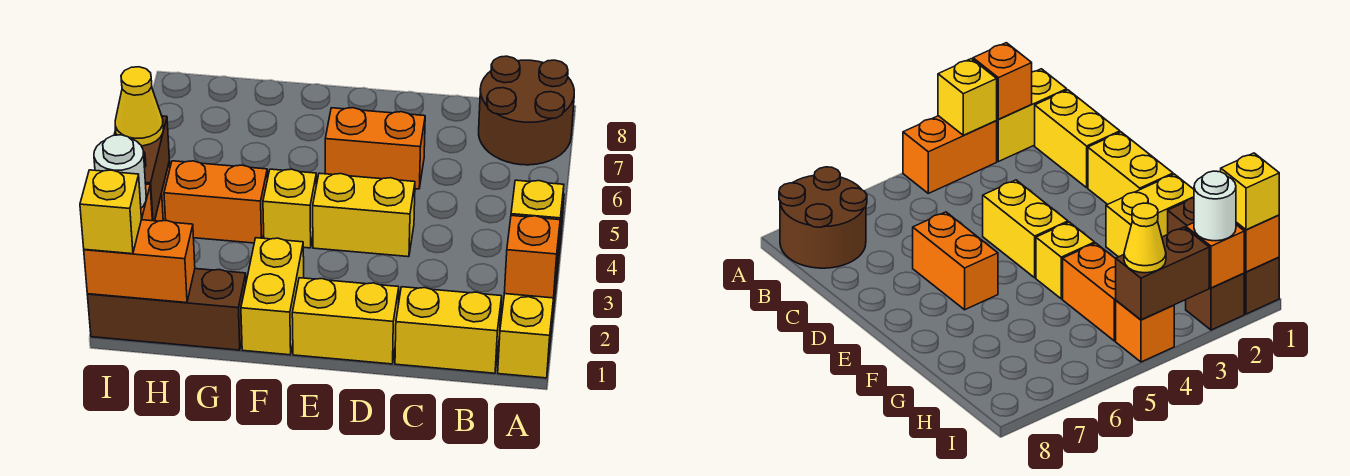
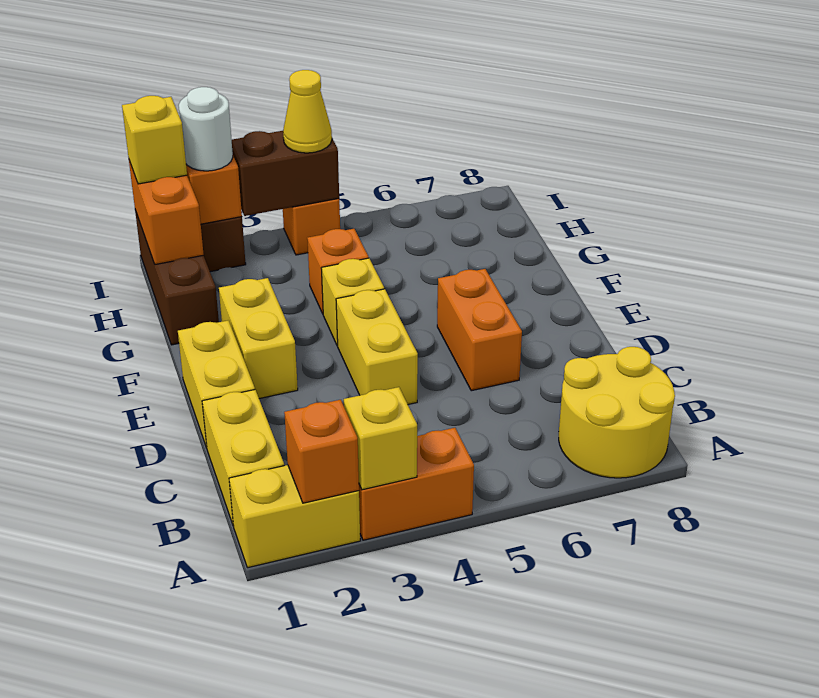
brown 2x2 round brick [479,56,574,165] -> yellow 2x2 round brick [559,347,675,478]
yellow 1x2 brick [241,238,304,355] -> yellow 1x2 brick turned to [219,278,298,399]
orange 1x2 brick [164,161,268,243] -> orange 1x1 brick [307,229,369,313]

